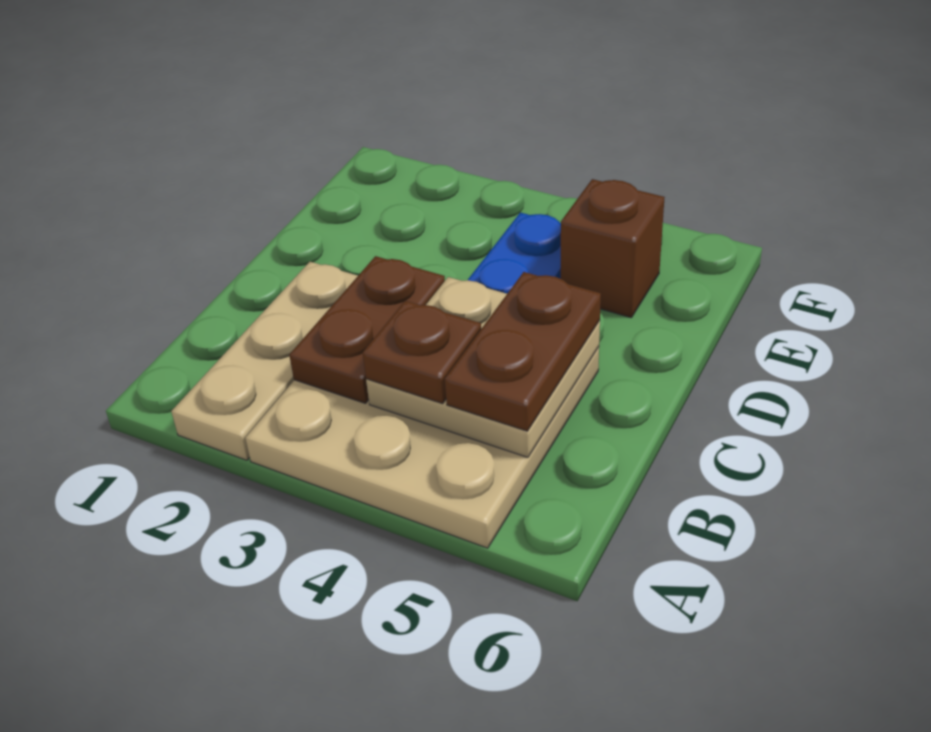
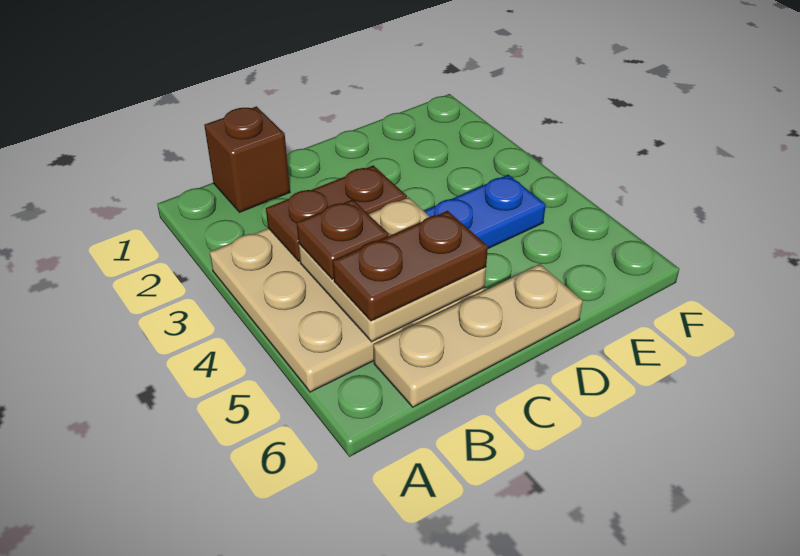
tan 1x3 plate [171,262,358,460] -> tan 1x3 plate moved to [373,264,583,407]
brown 1x1 brick [561,179,665,318] -> brown 1x1 brick moved to [204,106,290,212]

